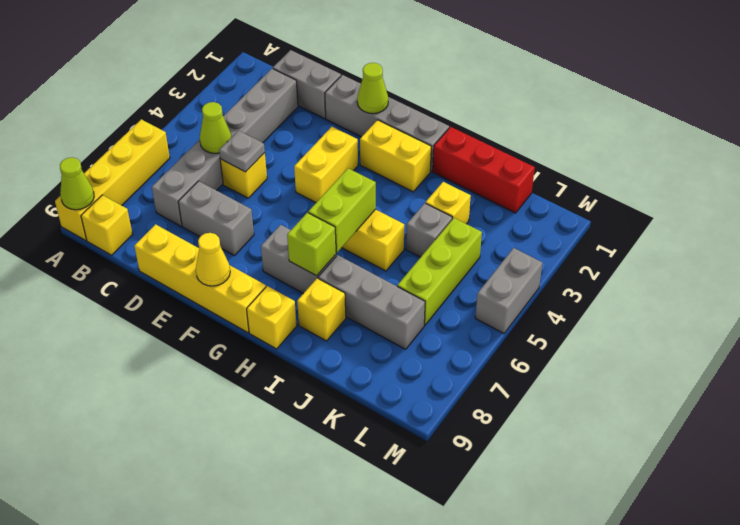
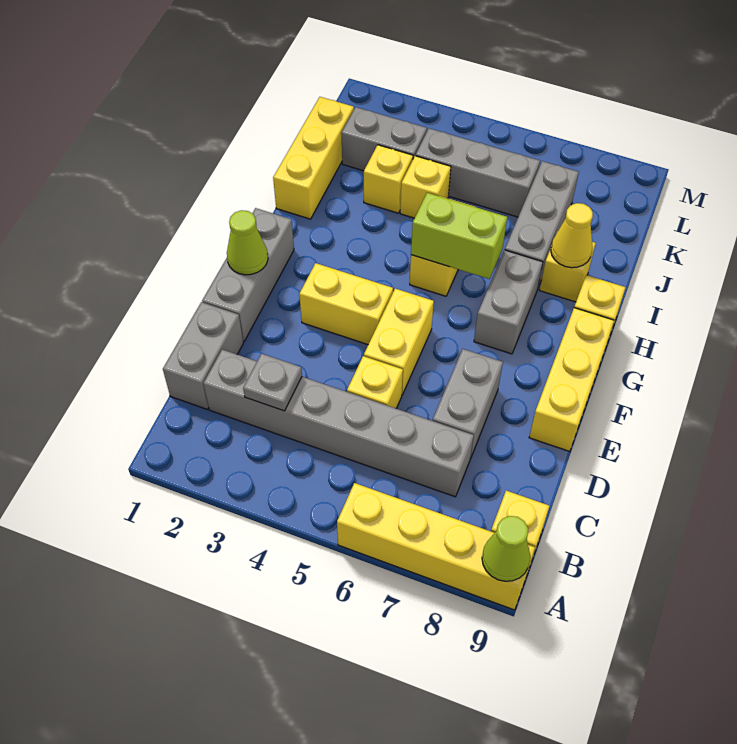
lime 1x1 cone [200,102,231,153] -> none
grey 1x1 plate [219,131,265,172] -> grey 1x1 plate moved to [243,354,302,411]
yellow 1x4 brick [134,224,266,333] -> yellow 1x3 brick [529,308,614,452]
grey 1x4 brick [325,75,449,171] -> grey 1x3 brick [202,208,294,342]
yellow 1x1 cone [196,233,230,286] -> yellow 1x1 cone moved to [551,203,593,268]
yellow 1x2 brick [360,120,431,192] -> yellow 1x2 brick moved to [364,289,434,395]
lime 1x1 brick [287,213,336,276] -> none
red 1x3 brick [433,127,535,213] -> yellow 1x3 brick [273,97,354,219]
grey 1x1 brick [406,203,452,257] -> yellow 1x1 brick [400,156,451,218]
lime 1x3 brick [397,218,482,325] -> grey 1x3 brick [416,128,540,217]
grey 1x2 brick [475,248,542,333] -> grey 1x2 brick moved to [341,107,427,171]

